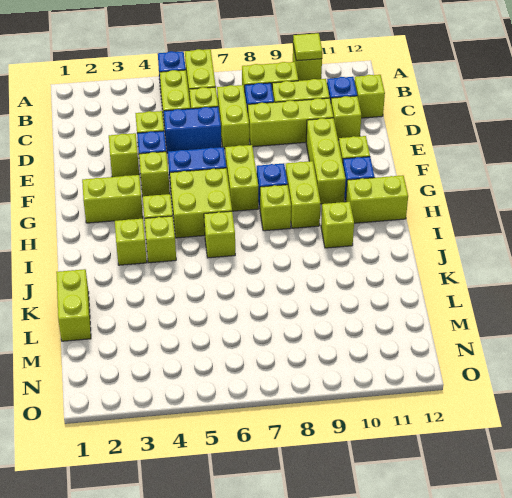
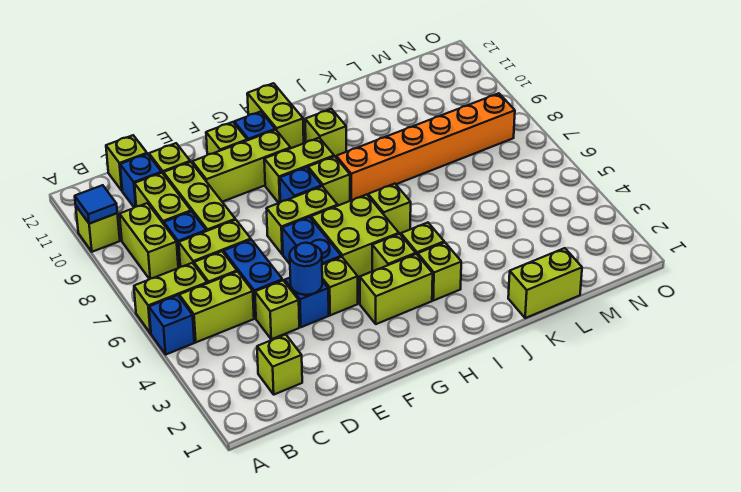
lime 1x1 tile [293,33,322,61] -> blue 1x1 tile [75,185,117,224]
lime 1x1 brick [109,133,139,177] -> lime 1x1 brick moved to [257,334,302,395]
none -> blue 1x1 round brick [290,243,322,295]
lime 1x2 brick [82,175,143,223] -> lime 1x2 brick turned to [360,254,433,324]
none -> orange 1x6 brick [336,93,515,201]

